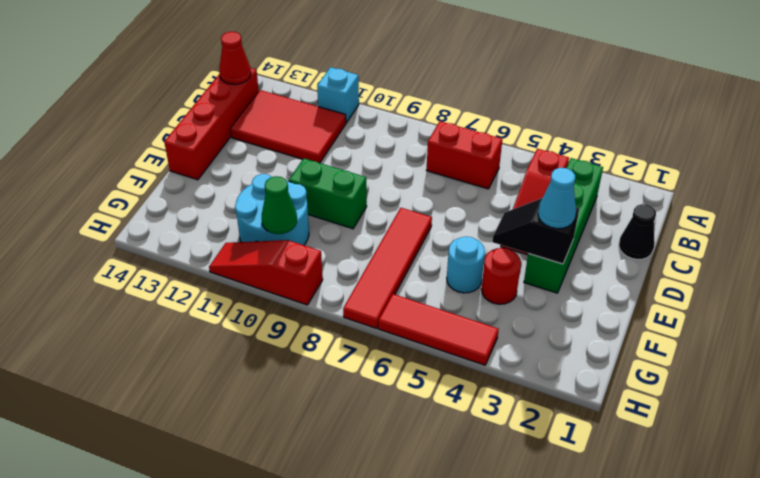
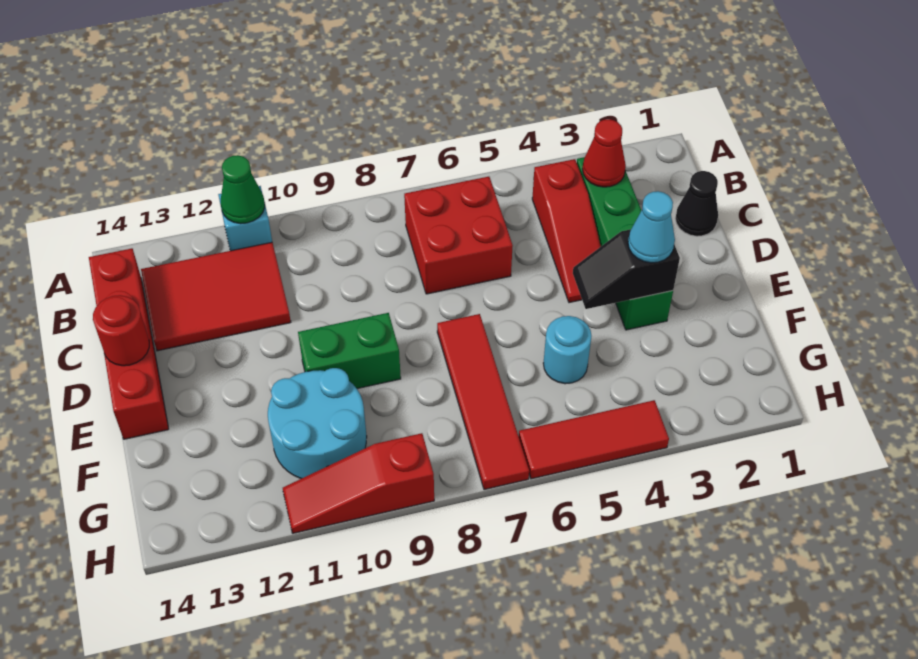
red 1x2 brick [426,121,502,189] -> red 2x2 brick [404,177,513,294]
red 1x1 cone [219,32,251,84] -> red 1x1 cone moved to [583,119,626,187]
red 1x1 round brick [481,248,521,304] -> red 1x1 round brick moved to [93,295,149,366]
green 1x1 cone [262,176,297,234] -> green 1x1 cone moved to [220,155,265,224]

